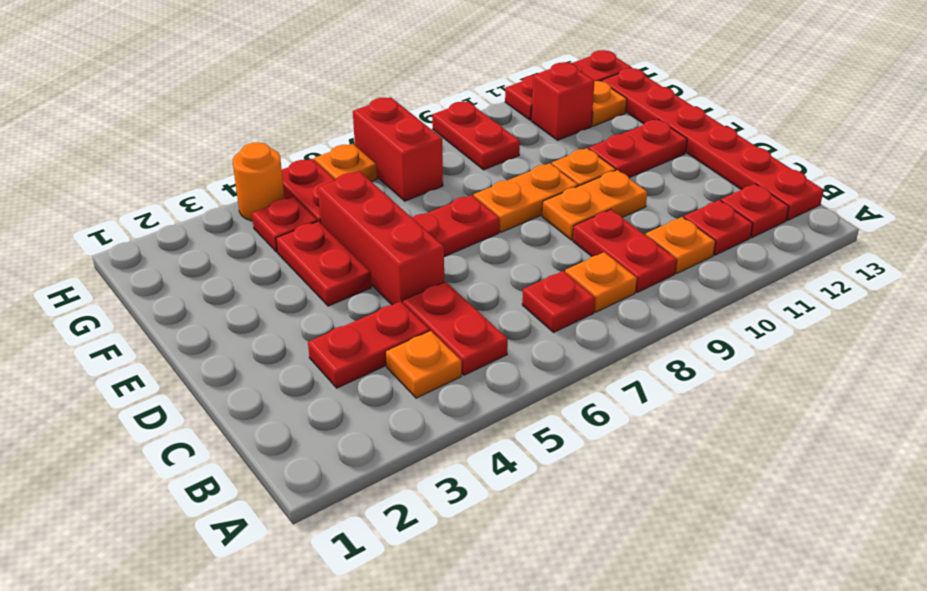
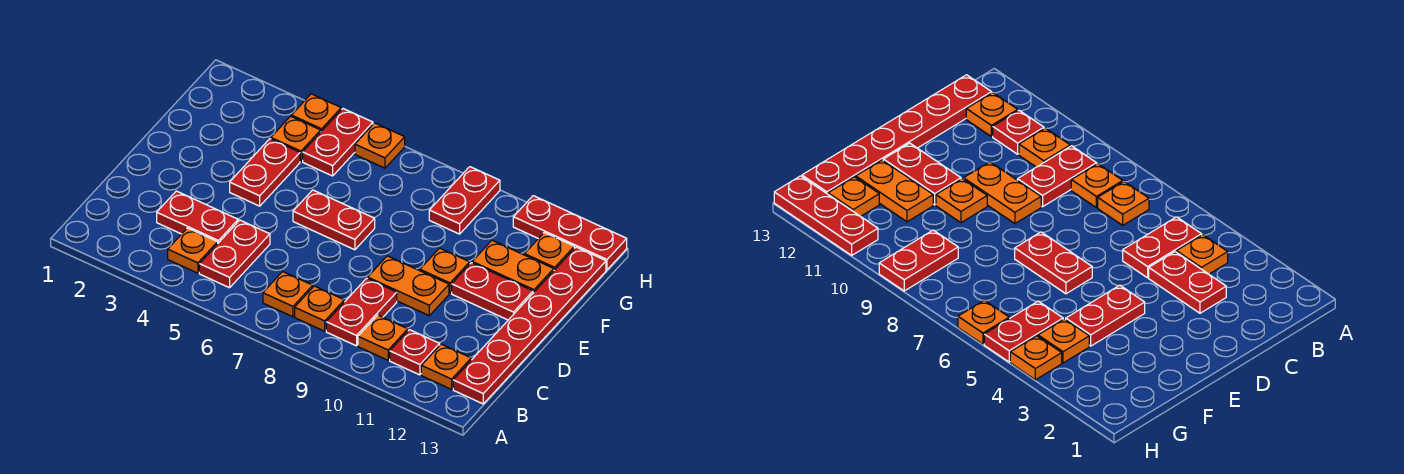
red 1x1 plate [522,271,595,332] -> orange 1x1 plate [263,272,313,317]
red 1x1 plate [721,184,789,238] -> orange 1x1 plate [421,344,471,389]
red 1x3 brick [318,171,444,305] -> none
orange 1x2 plate [474,163,578,232] -> orange 1x2 plate moved to [472,240,554,293]
red 1x1 plate [252,197,317,252] -> orange 1x1 plate [271,116,321,161]
red 1x2 brick [353,97,443,201] -> none
red 1x1 brick [531,62,595,140] -> none
orange 1x1 round brick [233,143,285,221] -> orange 1x1 plate [291,94,341,131]

